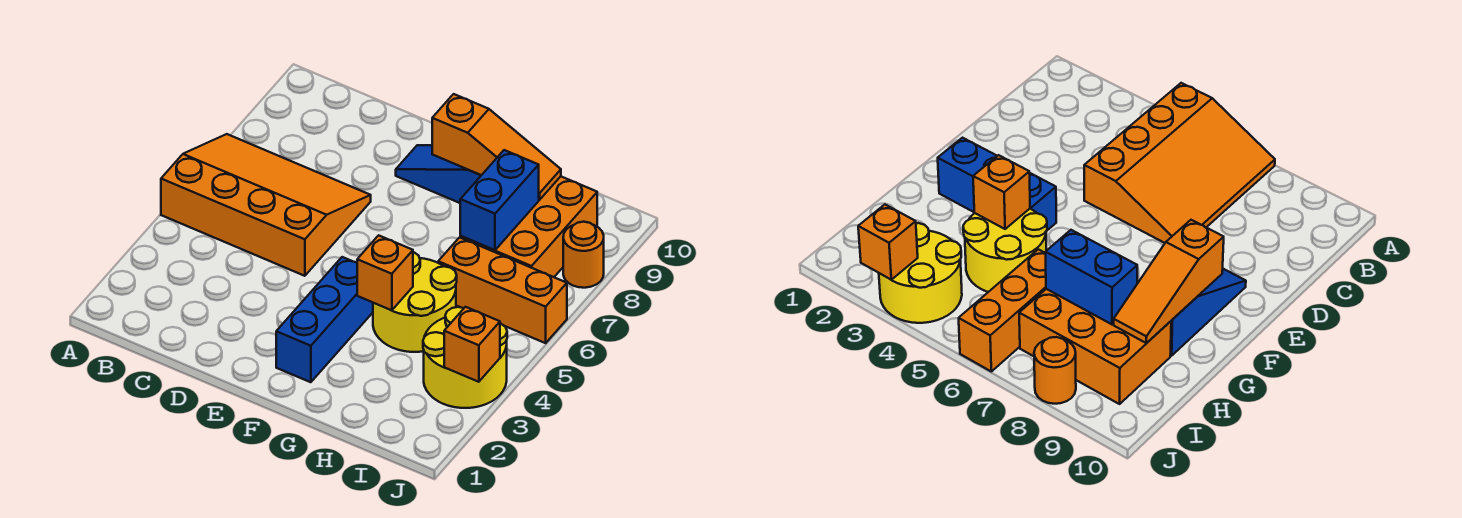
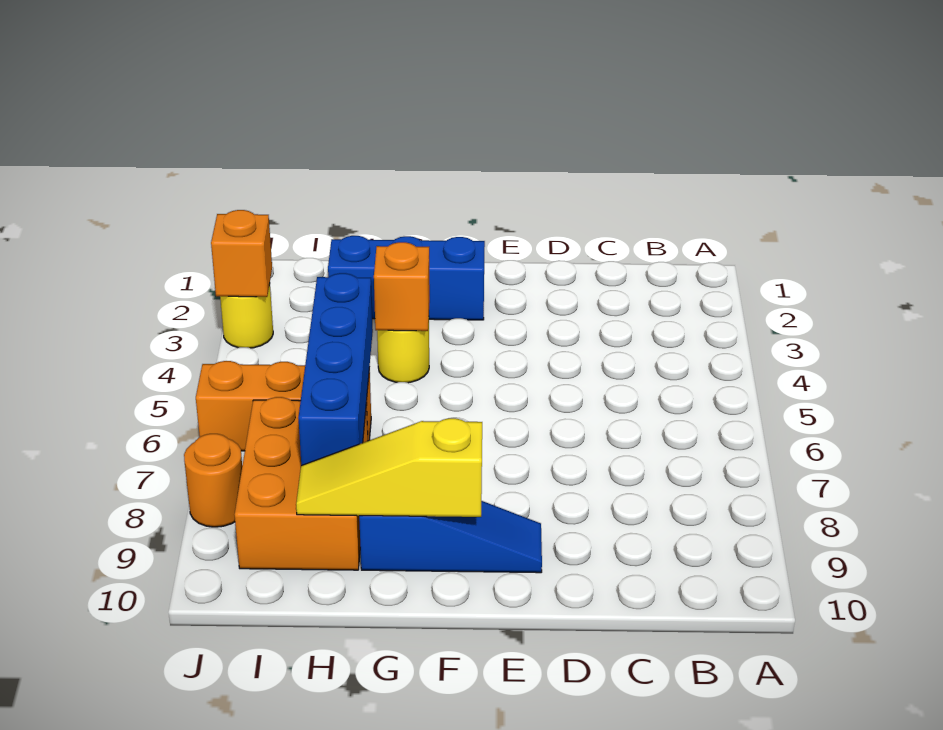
orange 3x4 slope [161,134,371,276] -> none
blue 1x3 brick [276,257,373,382] -> blue 1x3 brick turned to [328,236,485,320]
orange 1x3 slope [432,94,561,200] -> yellow 1x3 slope [296,418,482,517]
yellow 2x2 round brick [373,252,457,352] -> yellow 1x1 round brick [377,323,429,383]
blue 1x2 brick [460,150,539,250] -> blue 1x4 brick [298,273,373,465]
yellow 2x2 round brick [423,307,507,408] -> yellow 1x1 round brick [220,284,273,348]

